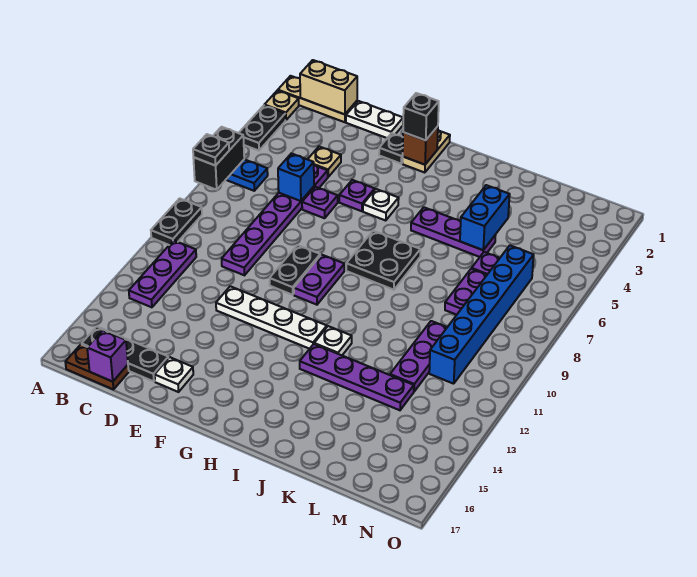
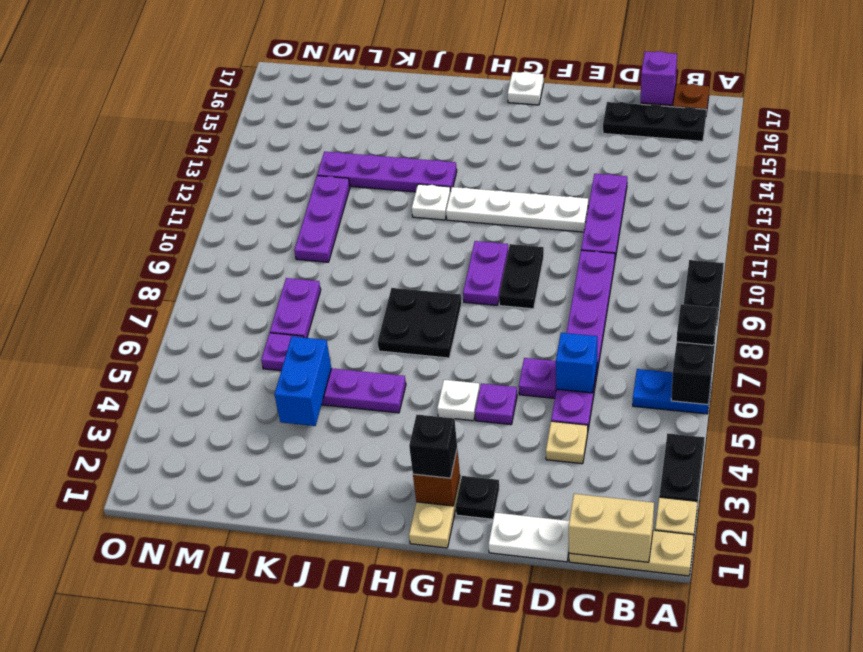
purple 1x3 plate [129,240,196,307] -> purple 1x3 plate moved to [581,174,627,259]
white 1x1 plate [155,357,193,392] -> white 1x1 plate moved to [508,72,544,105]
blue 1x6 brick [429,245,534,384] -> none

